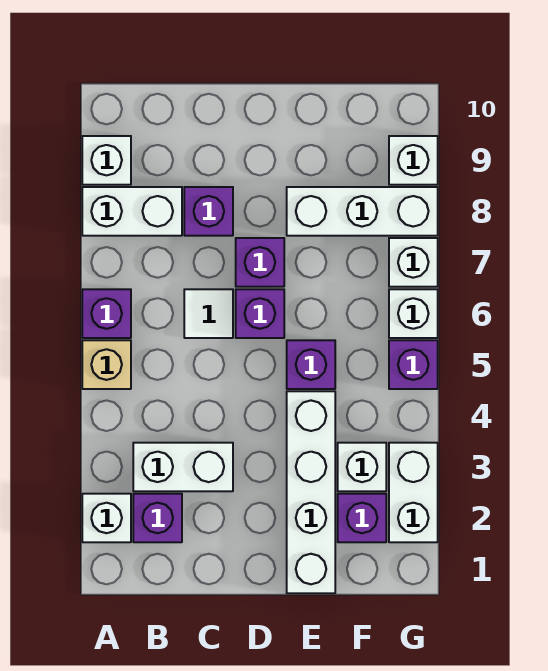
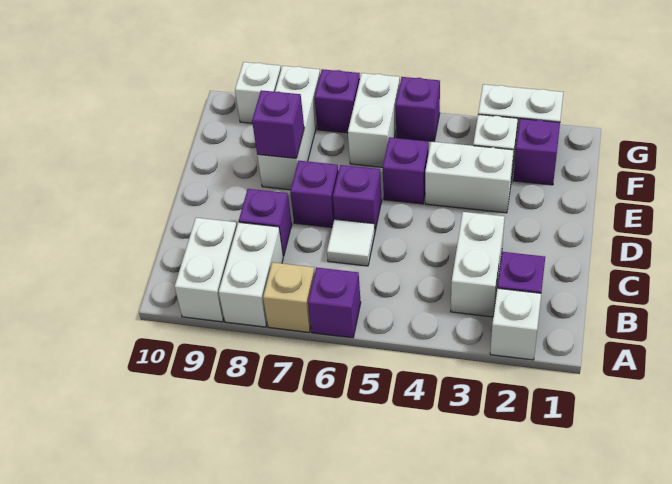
tan 1x1 brick [82,340,131,389] -> tan 1x1 brick moved to [263,262,315,332]
white 1x1 brick [82,136,131,185] -> white 1x2 brick [175,218,237,322]
white 1x4 brick [287,391,335,593] -> white 1x2 brick [425,142,514,213]
none -> purple 1x1 brick [252,90,304,158]
white 1x1 brick [389,289,438,338] -> white 1x2 brick [348,73,400,167]
white 1x1 brick [389,238,438,287] -> purple 1x1 brick [315,69,360,133]

